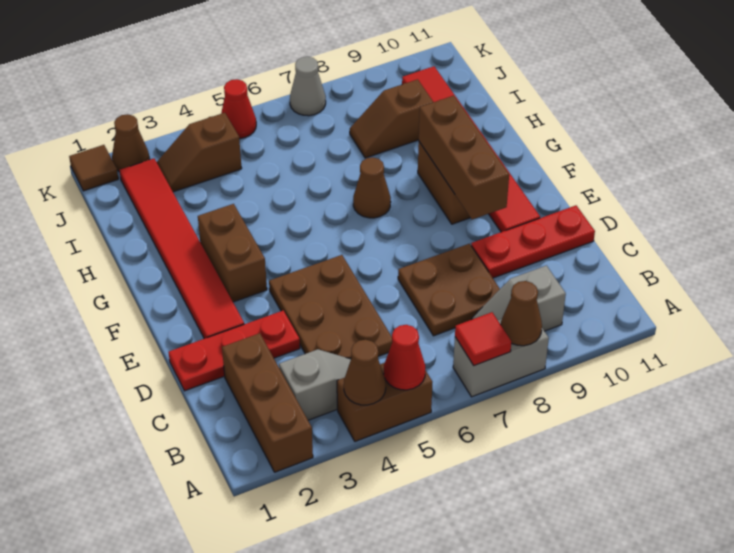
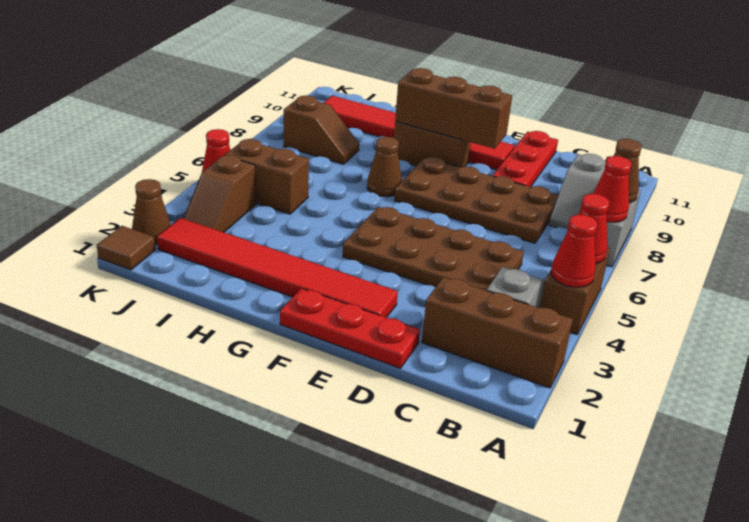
brown 1x1 cone [344,340,386,405] -> red 1x1 cone [551,214,597,287]
red 1x1 tile [455,312,511,366] -> red 1x1 cone [593,156,631,222]
brown 2x3 plate [269,255,392,359] -> brown 2x4 plate [343,207,524,291]
brown 2x2 plate [398,244,500,336] -> brown 2x4 plate [394,157,558,243]
red 1x3 plate [169,310,300,391] -> red 1x3 plate turned to [280,288,420,368]
brown 1x2 brick [198,204,267,302] -> brown 1x2 brick moved to [225,139,309,214]
brown 1x2 slope [350,80,433,158] -> brown 1x2 slope turned to [284,95,359,164]
grey 1x1 cone [290,57,326,116] -> none

